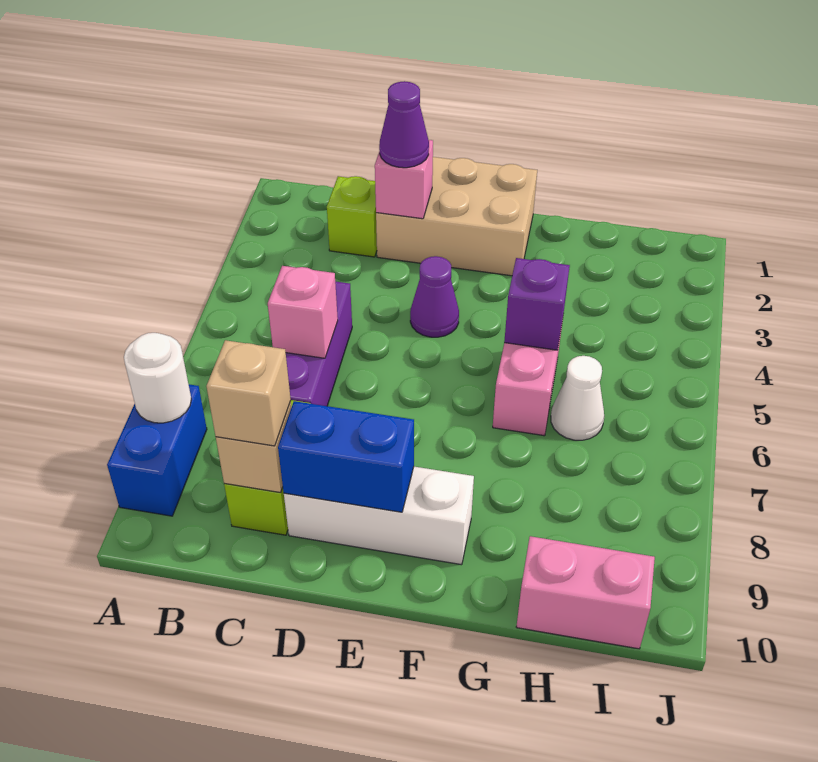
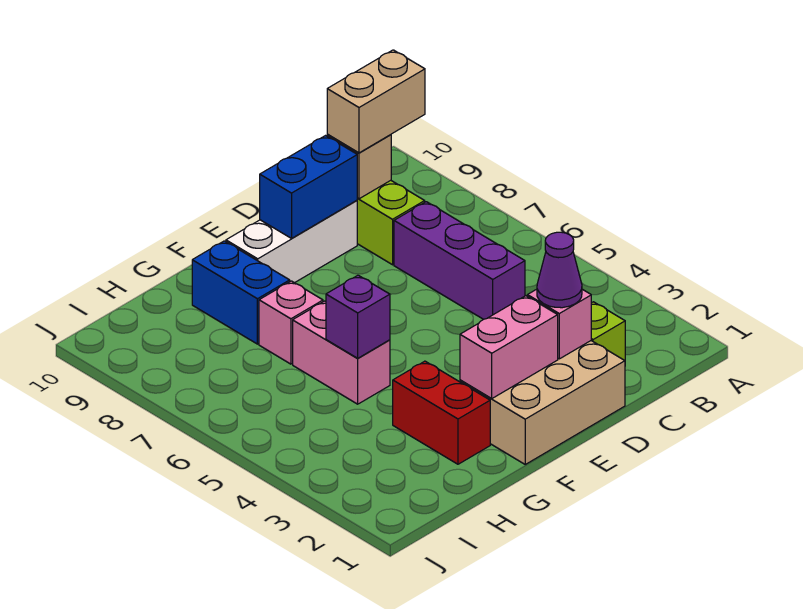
blue 1x2 brick [107,384,207,516] -> blue 1x2 brick moved to [192,241,290,344]
white 1x1 round brick [124,333,191,423] -> none
pink 1x1 brick [268,266,338,358] -> pink 1x1 brick moved to [259,281,323,364]
tan 1x1 brick [206,340,291,446] -> tan 1x2 brick [327,50,425,153]
purple 1x1 cone [410,256,459,337] -> none
none -> red 1x2 brick [393,361,490,464]
white 1x1 cone [551,356,604,440] -> none
pink 1x2 brick [516,536,655,649] -> pink 1x2 brick moved to [460,296,558,398]

